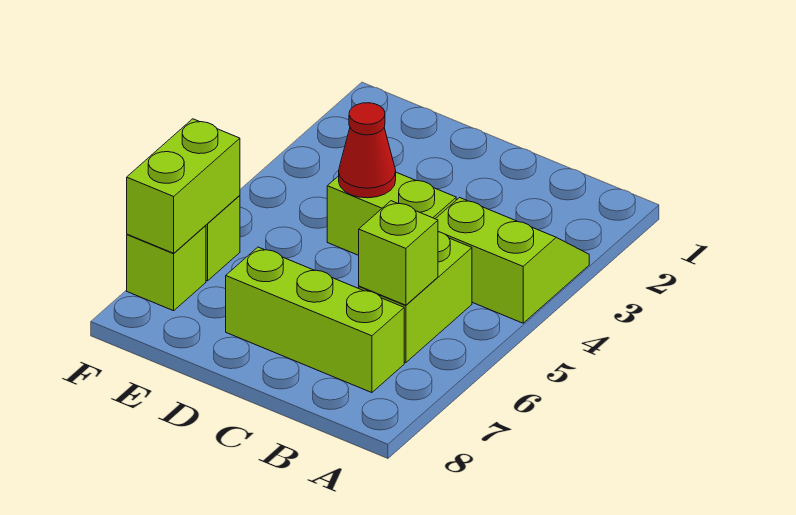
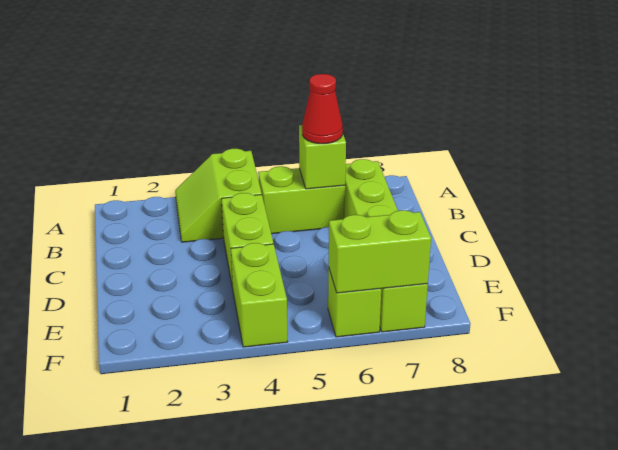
red 1x1 cone [339,103,396,198] -> red 1x1 cone moved to [302,74,343,144]
none -> lime 1x2 brick [231,243,287,347]

